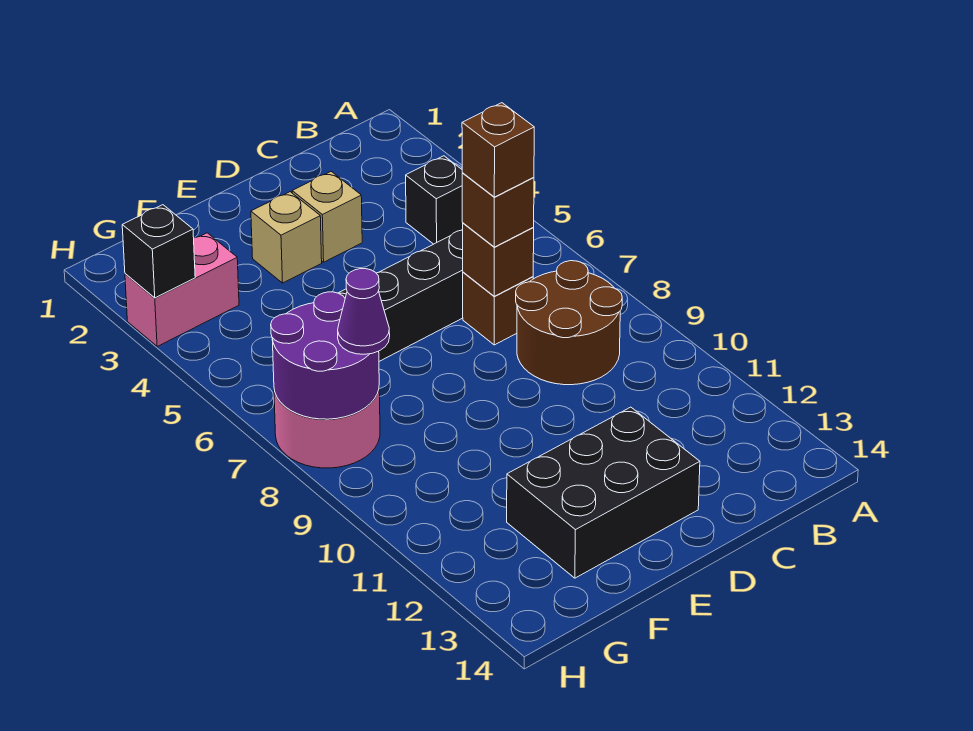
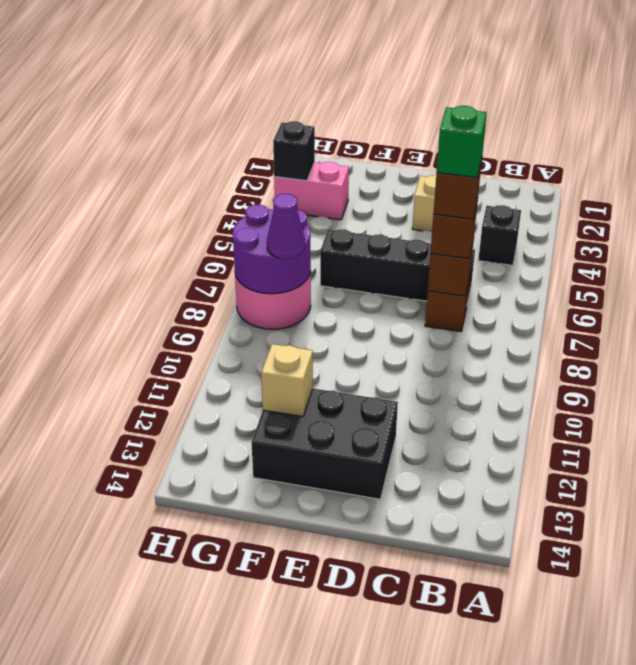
brown 2x2 round brick [516,261,622,385] -> none
none -> green 1x1 brick [437,106,487,178]
tan 1x1 brick [251,192,322,283] -> tan 1x1 brick moved to [261,344,313,417]

